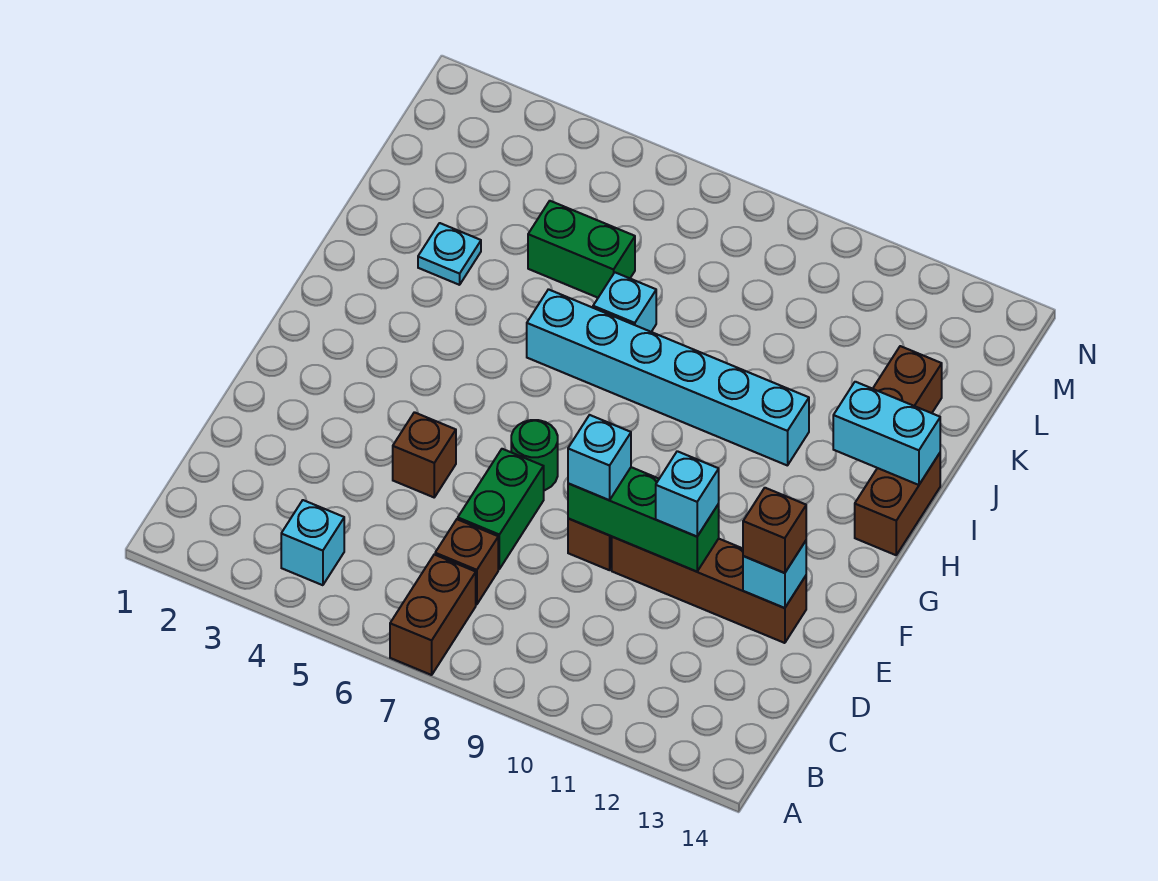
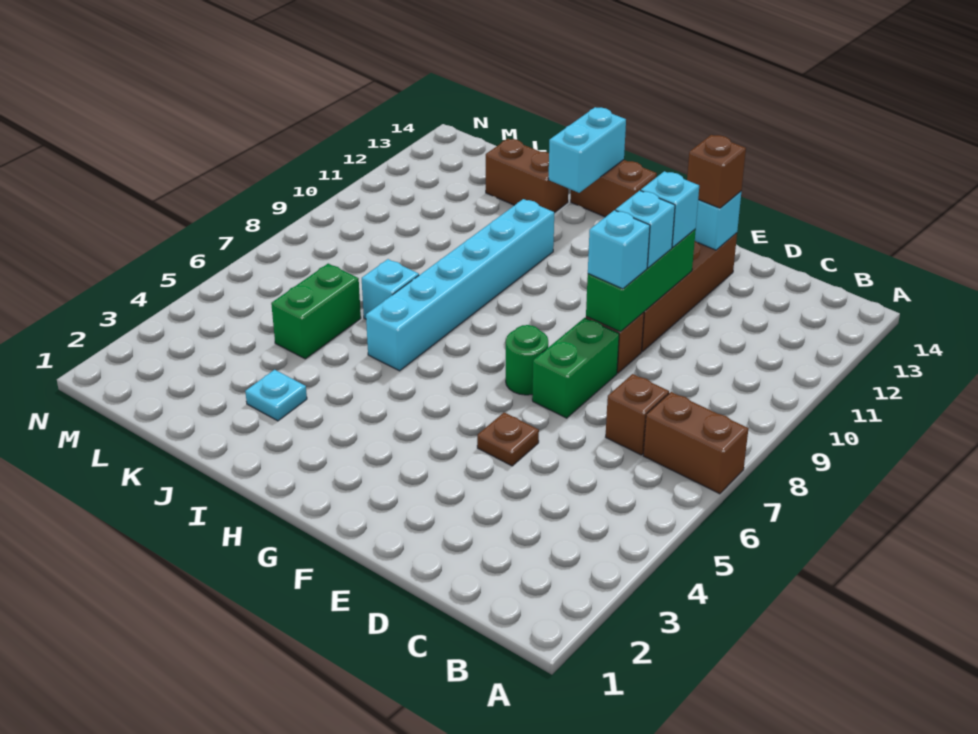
cyan 1x1 brick [281,500,344,585] -> cyan 1x1 brick moved to [616,191,675,268]
green 1x2 brick [458,449,544,569] -> green 1x2 brick turned to [532,318,619,418]
brown 1x1 brick [393,412,456,497] -> brown 1x1 plate [477,412,539,466]

